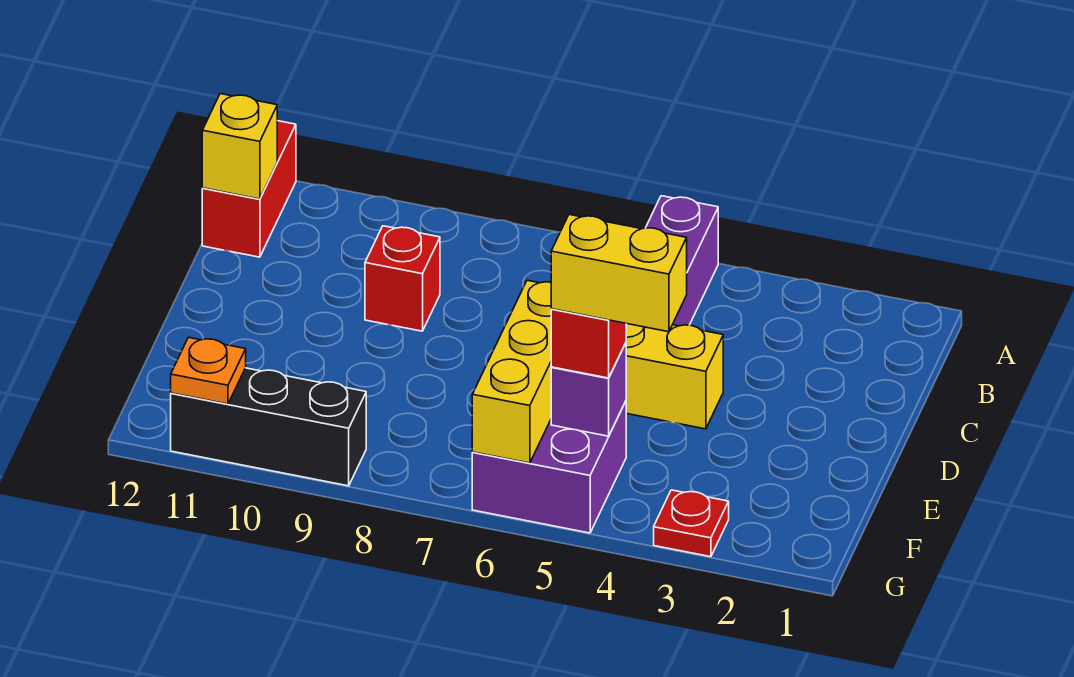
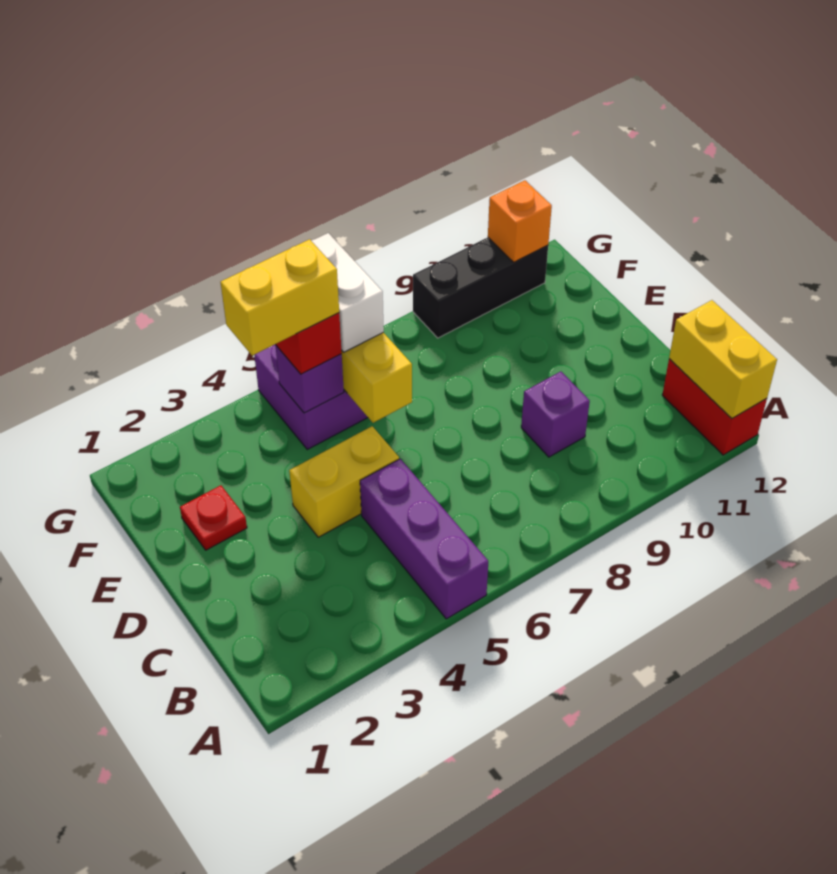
yellow 1x1 brick [202,94,277,199] -> yellow 1x2 brick [669,300,777,418]
red 1x1 brick [365,226,440,331] -> purple 1x1 brick [521,371,590,457]
none -> white 1x2 brick [312,233,384,352]
red 1x1 plate [654,490,729,557] -> red 1x1 plate moved to [180,485,247,550]
orange 1x1 plate [171,337,246,404] -> orange 1x1 brick [488,180,552,262]

